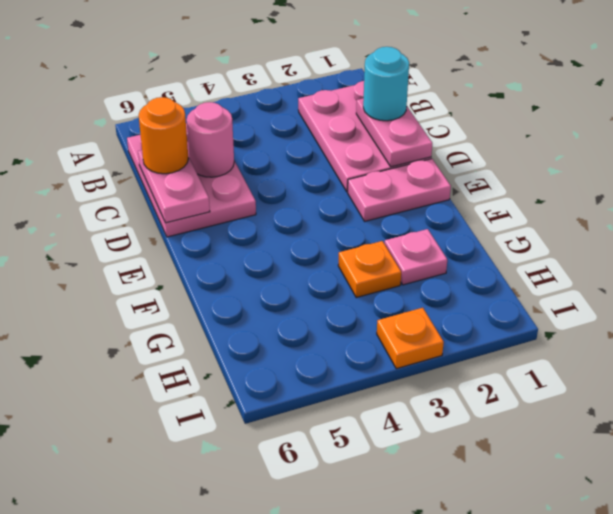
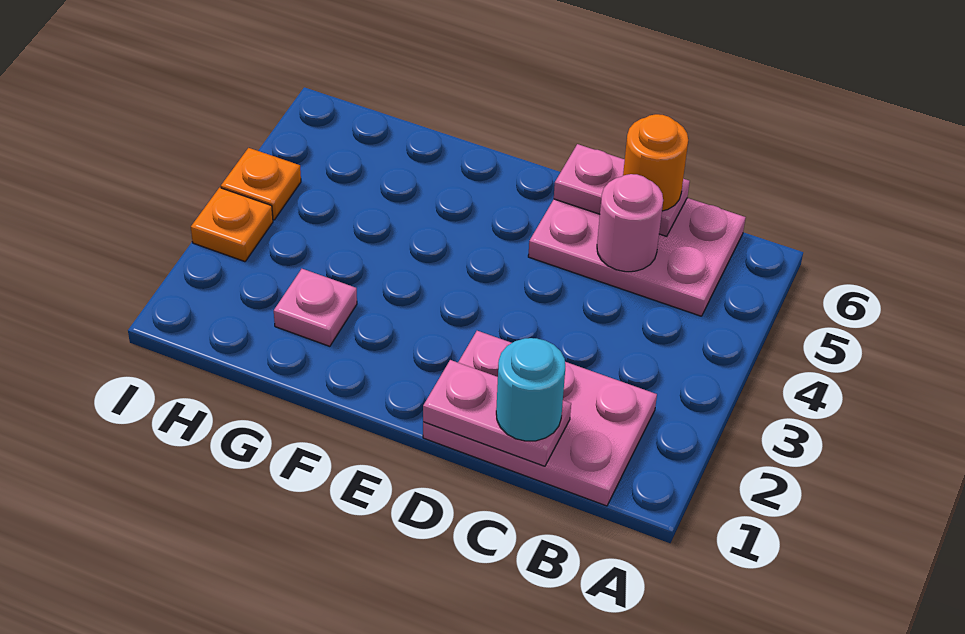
pink 1x2 plate [348,159,451,221] -> none
orange 1x1 plate [338,241,401,298] -> orange 1x1 plate moved to [221,148,301,220]

